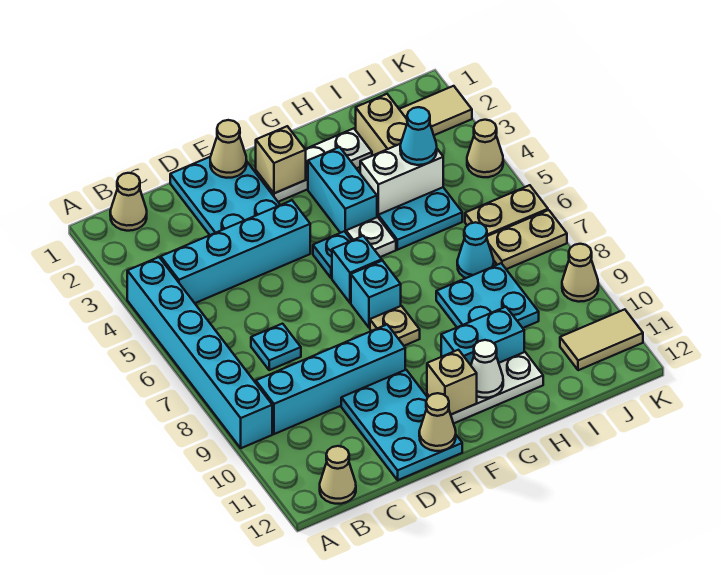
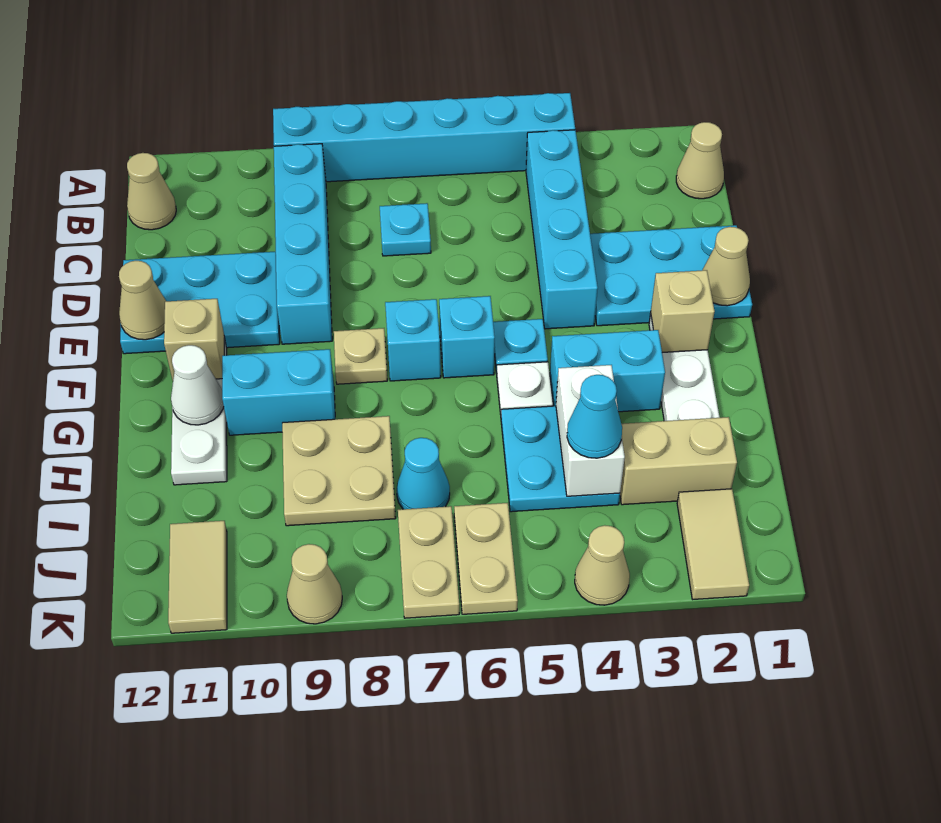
cyan 1x2 brick [441,307,524,365] -> cyan 1x2 brick turned to [222,349,335,435]
cyan 2x2 plate [436,263,539,328] -> tan 2x2 plate [282,416,396,526]

